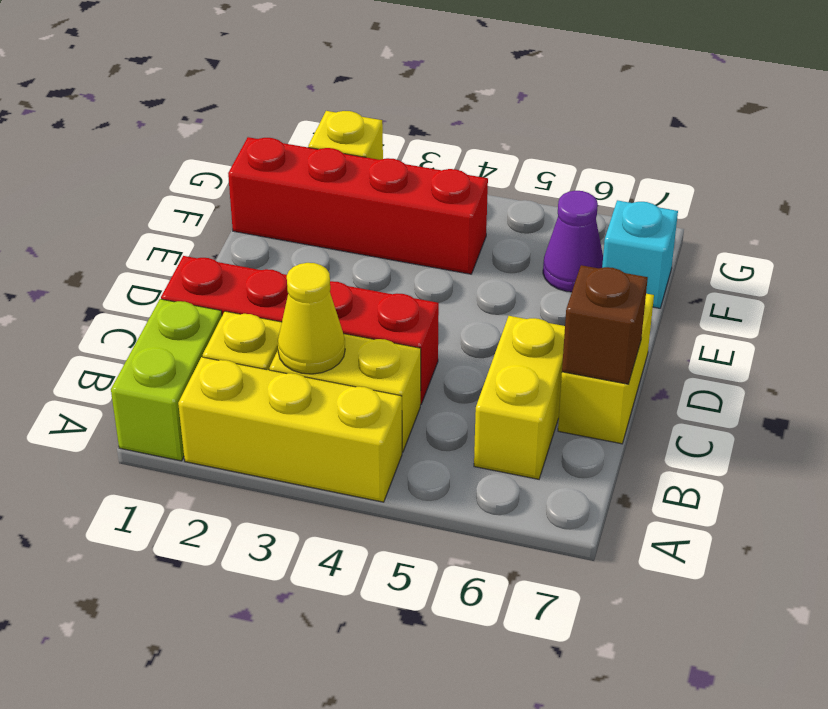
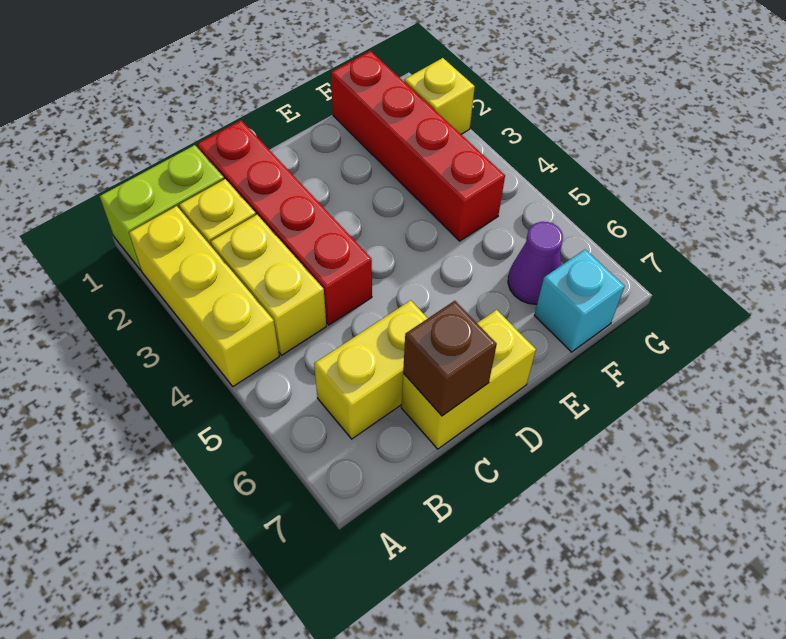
yellow 1x1 cone [278,263,345,374] -> none

